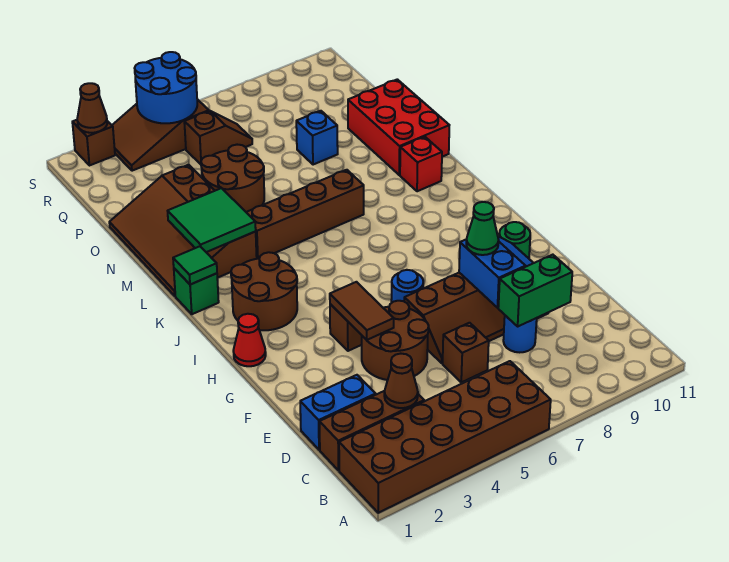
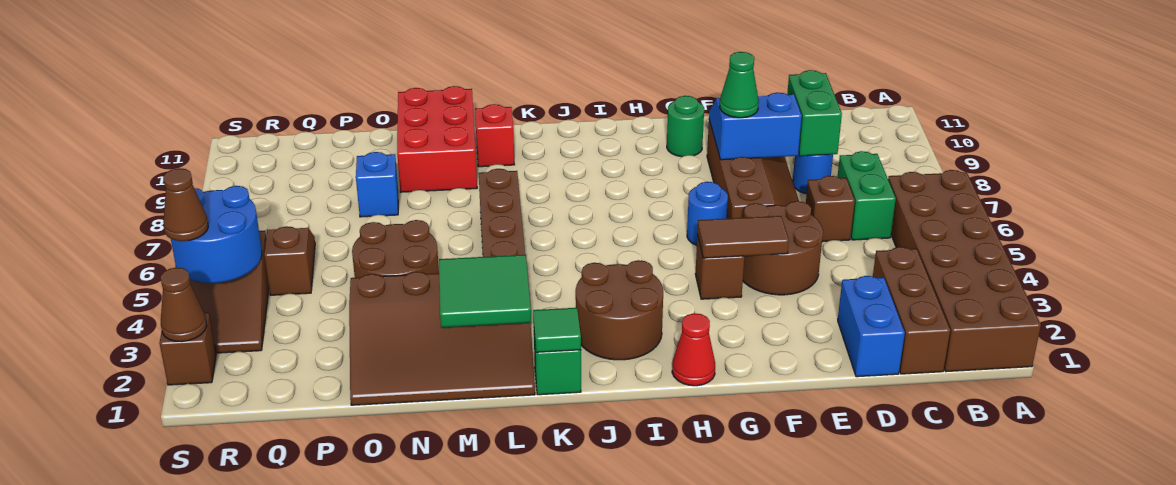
brown 1x1 cone [384,354,418,408] -> brown 1x1 cone moved to [163,168,208,241]
none -> green 1x2 brick [838,151,896,240]
red 2x3 brick [348,79,449,175] -> red 2x3 brick turned to [397,86,477,192]

